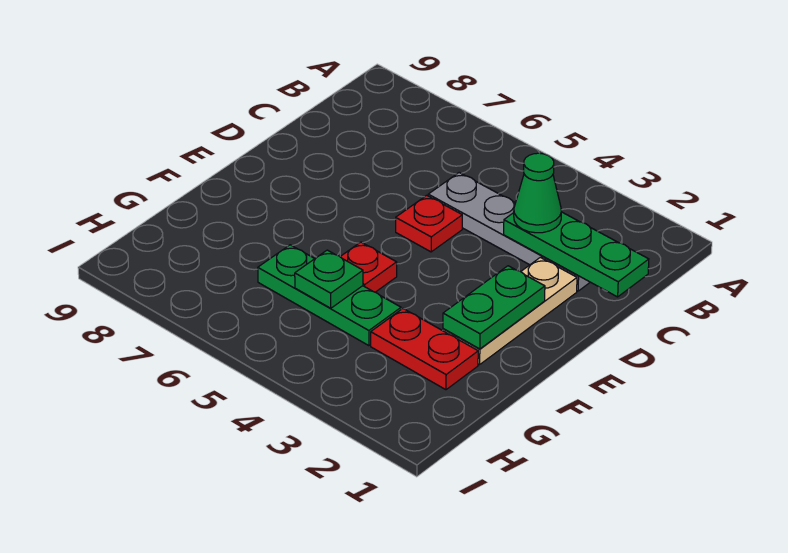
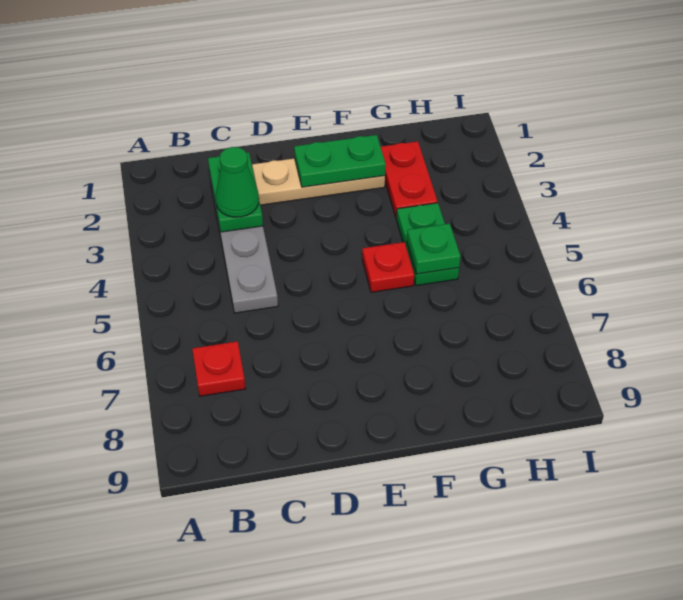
green 1x3 plate [504,212,649,297] -> green 1x2 plate [208,152,263,232]
red 1x1 plate [396,195,462,252] -> red 1x1 plate moved to [192,341,246,396]
green 1x3 plate [258,245,401,346] -> green 1x2 plate [396,203,459,286]

